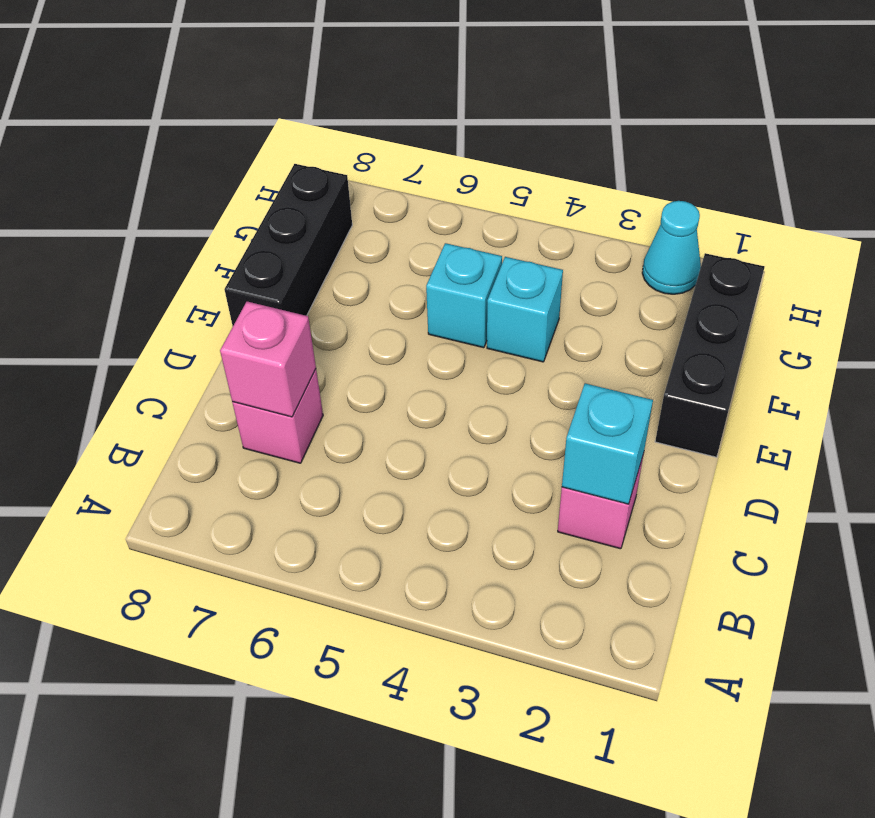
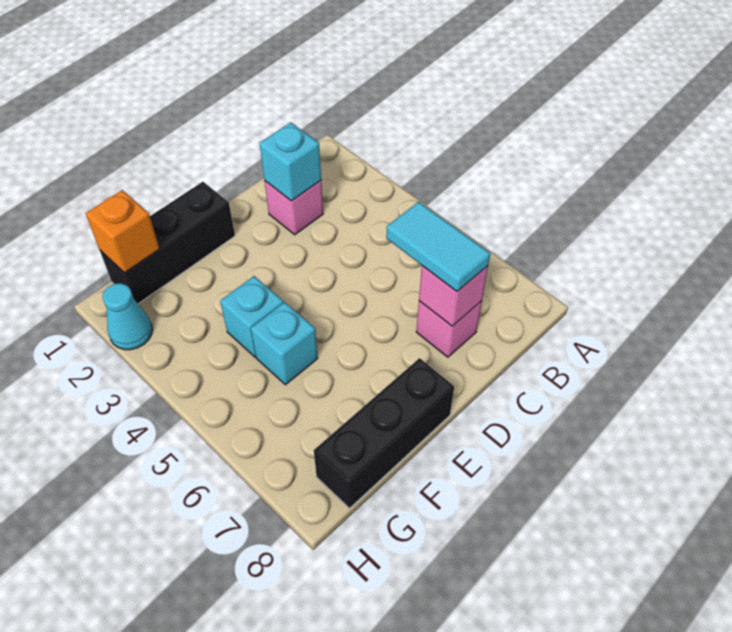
none -> cyan 1x2 tile [386,202,490,291]
none -> orange 1x1 brick [86,190,159,273]

